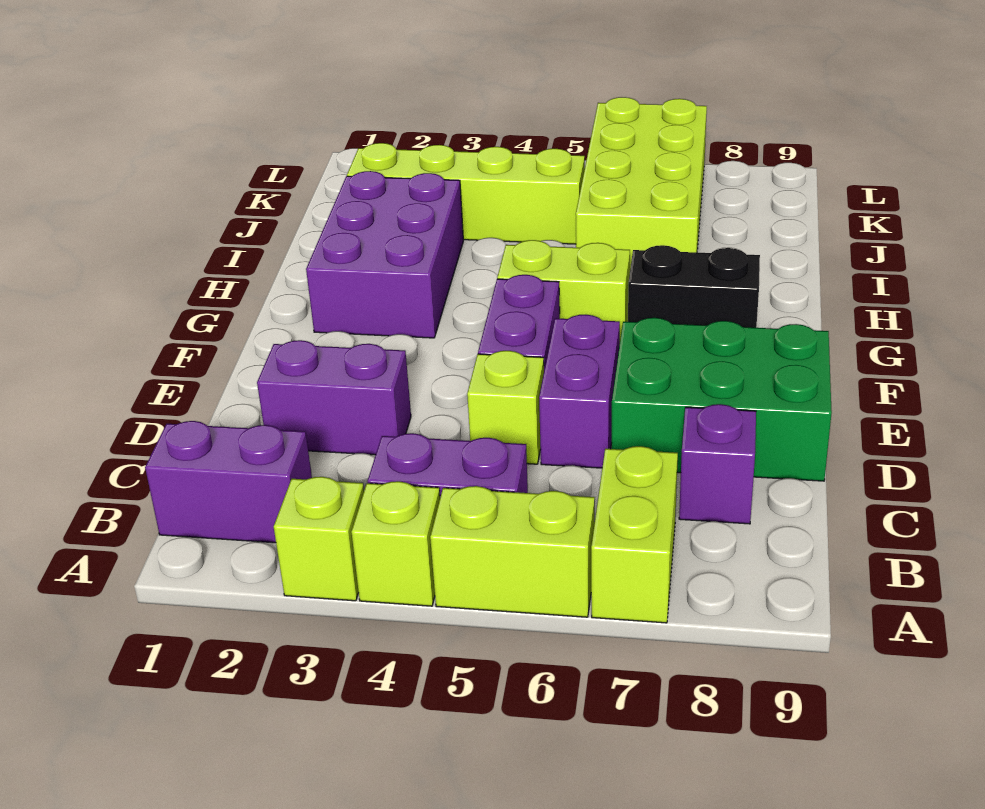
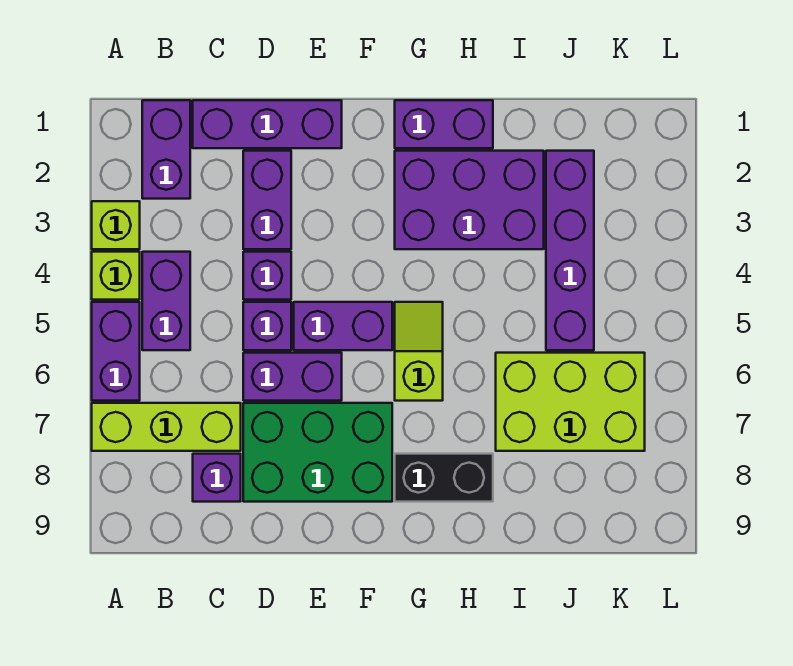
lime 1x2 brick [430,486,595,617] -> purple 1x2 brick [92,302,140,401]
lime 1x2 brick [591,446,678,623] -> lime 1x3 brick [92,403,241,451]
none -> purple 1x3 brick [193,100,342,148]
none -> purple 1x1 brick [243,252,291,300]
lime 1x1 brick [467,351,544,464] -> purple 1x1 brick [243,302,291,350]
green 2x3 brick [612,318,832,481] -> green 2x3 brick turned to [243,403,392,502]
none -> purple 1x2 brick [395,100,493,148]
lime 1x2 brick [497,240,630,346] -> lime 1x2 slope [395,302,443,401]
black 1x2 brick [628,245,760,328] -> black 1x2 brick turned to [395,454,493,502]
lime 2x4 brick [576,97,707,268] -> lime 2x3 brick [496,353,645,451]
lime 1x4 brick [347,143,585,244] -> purple 1x4 brick [546,151,594,350]

